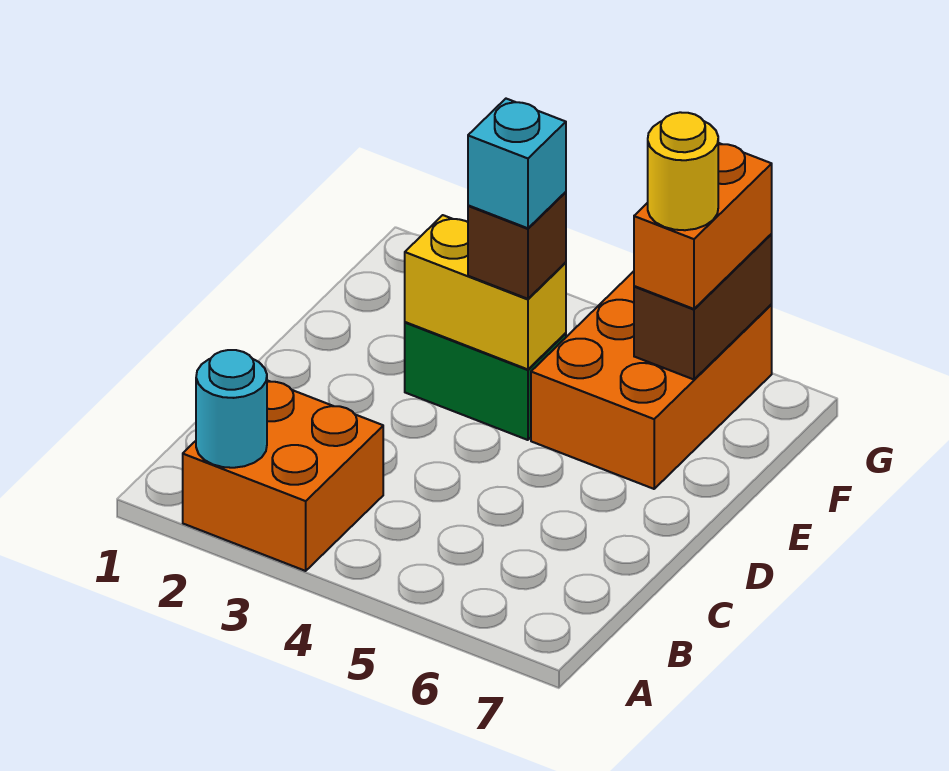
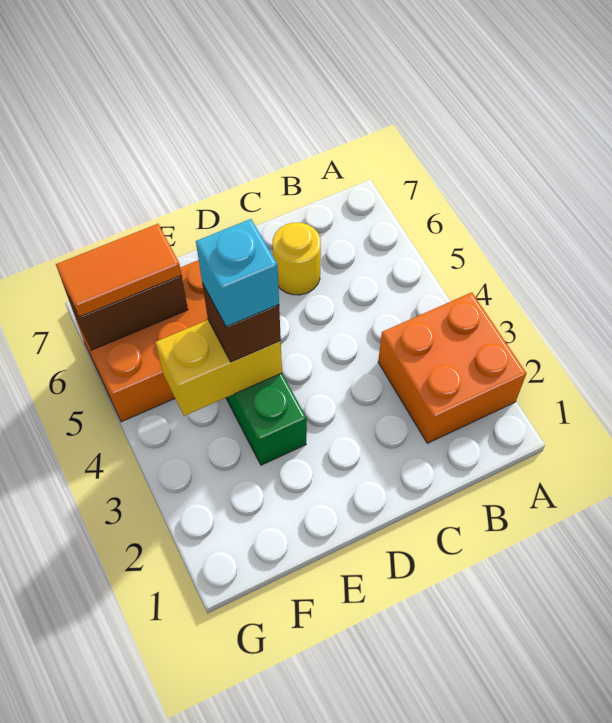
cyan 1x1 round brick [196,350,267,468] -> none
yellow 1x2 brick [405,215,566,369] -> yellow 1x2 brick turned to [155,320,282,416]
orange 1x2 brick [634,143,772,309] -> orange 1x2 tile [56,224,181,317]
yellow 1x1 round brick [648,112,718,230] -> yellow 1x1 round brick moved to [273,223,321,295]

